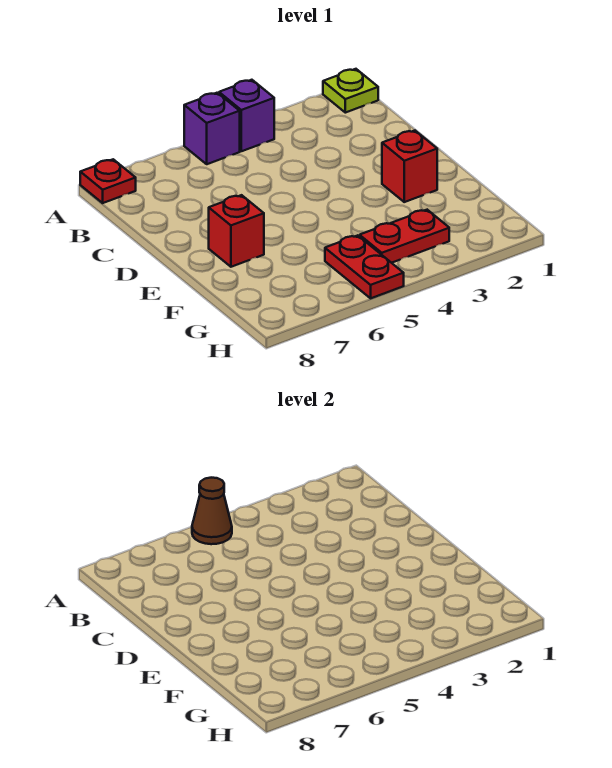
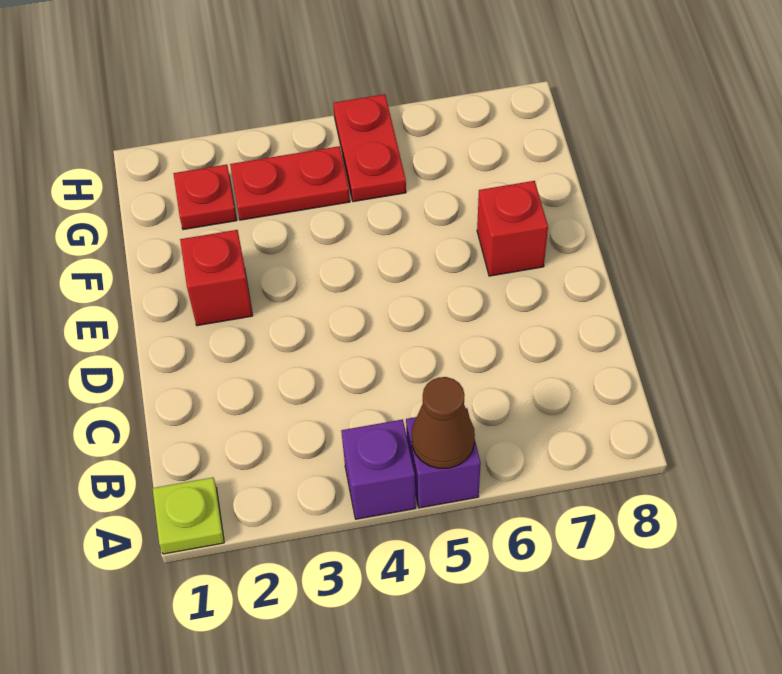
red 1x1 plate [80,159,136,203] -> red 1x1 plate moved to [173,165,237,230]

